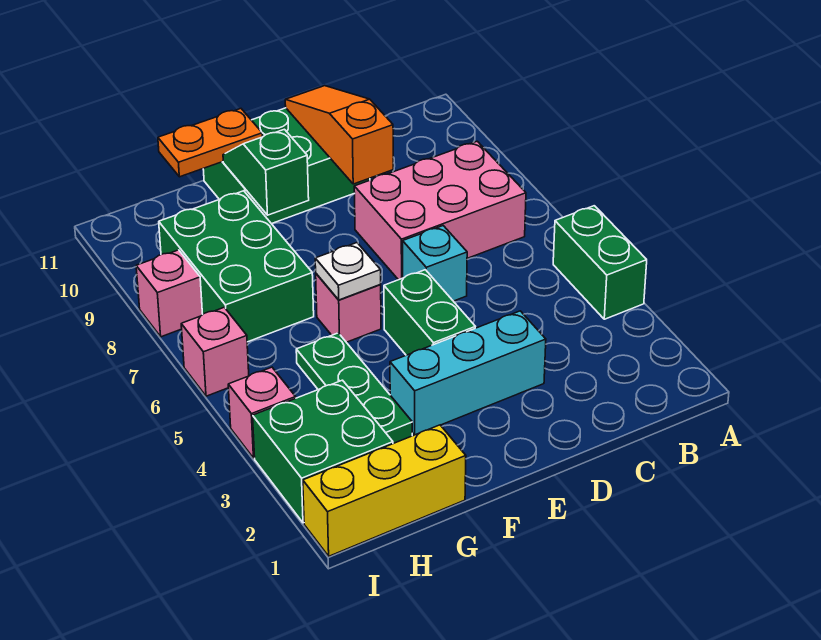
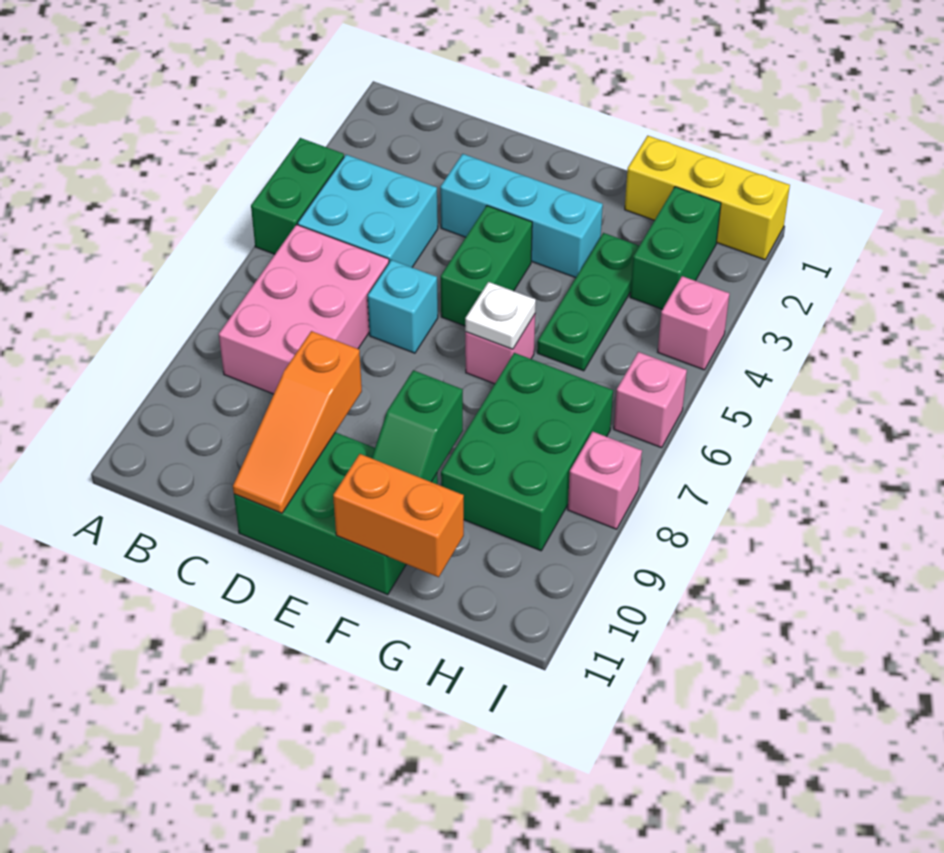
none -> cyan 2x2 brick [298,154,438,267]
pink 2x3 brick [354,141,526,280] -> pink 2x3 brick turned to [219,225,389,394]
orange 1x2 plate [158,109,262,177] -> orange 1x2 brick [333,454,464,577]
green 2x2 brick [253,380,393,523] -> green 1x2 brick [630,187,721,309]

